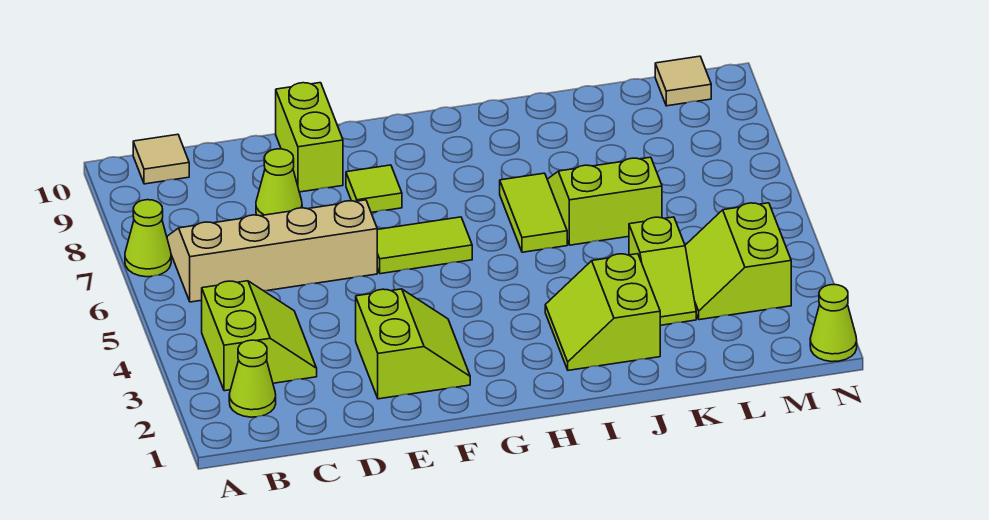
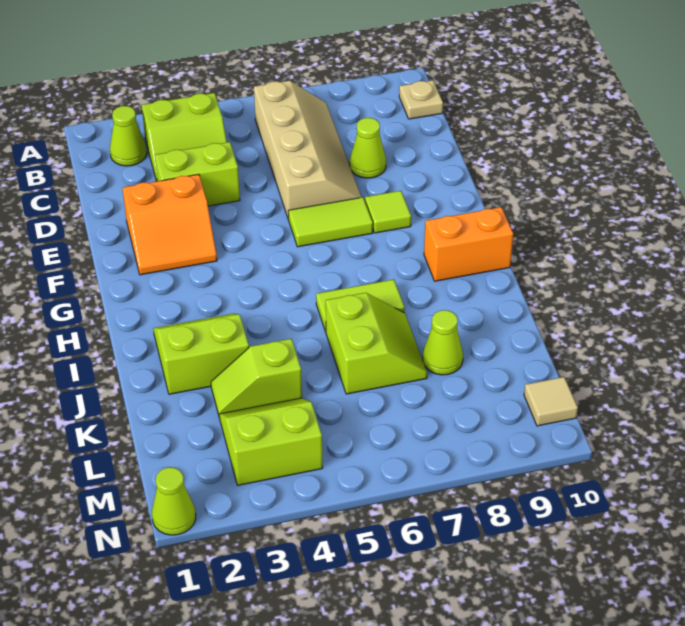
lime 1x1 cone [125,200,171,277] -> lime 1x1 cone moved to [423,310,463,375]
tan 1x1 tile [133,134,189,184] -> tan 1x1 plate [399,80,443,119]
lime 2x2 slope [356,289,470,399] -> orange 2x2 slope [123,174,217,275]
lime 1x2 brick [276,83,343,192] -> lime 1x2 brick moved to [155,142,240,206]
lime 1x2 tile [377,217,472,274] -> lime 1x2 tile turned to [288,197,373,247]
none -> orange 1x2 brick [424,207,513,281]

